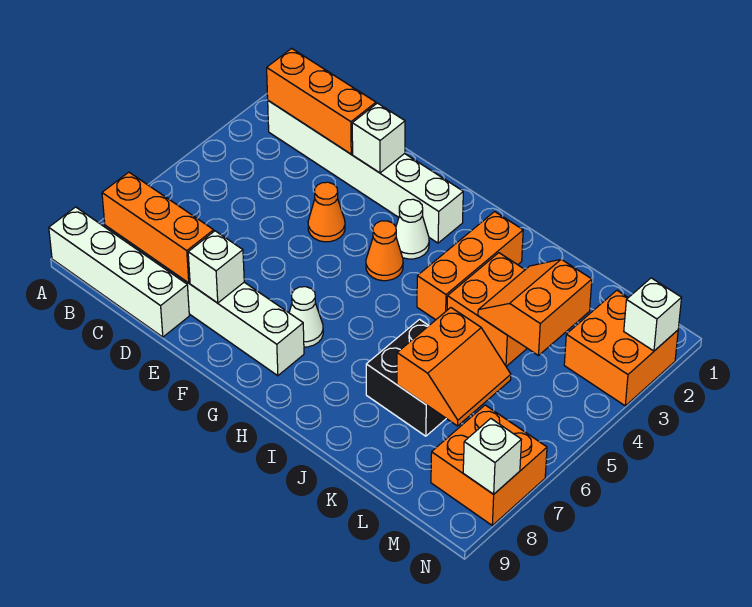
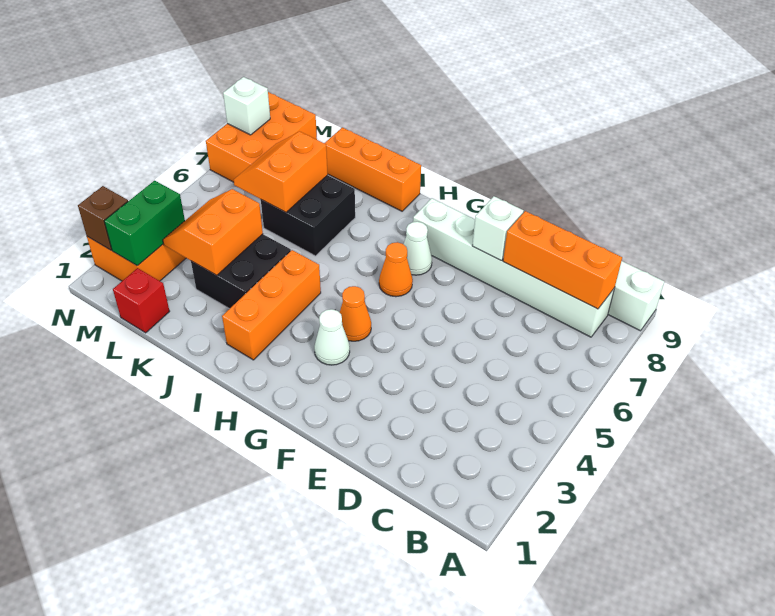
white 1x6 brick [268,101,463,243] -> none
orange 1x3 brick [267,48,376,154] -> orange 1x3 brick moved to [324,128,421,211]
white 1x1 brick [352,103,405,173] -> none
orange 1x1 cone [308,182,345,242] -> orange 1x1 cone moved to [379,242,413,297]
orange 2x2 brick [447,253,527,366] -> black 2x2 brick [191,234,291,309]
orange 2x2 slope [478,259,592,356] -> orange 2x2 slope turned to [163,189,263,275]
none -> red 1x1 brick [113,268,170,333]
none -> green 1x2 brick [104,181,185,265]
orange 2x2 brick [431,405,547,525] -> orange 2x3 brick [206,92,317,182]
white 1x1 brick [624,278,681,351] -> brown 1x1 brick [78,186,128,250]

